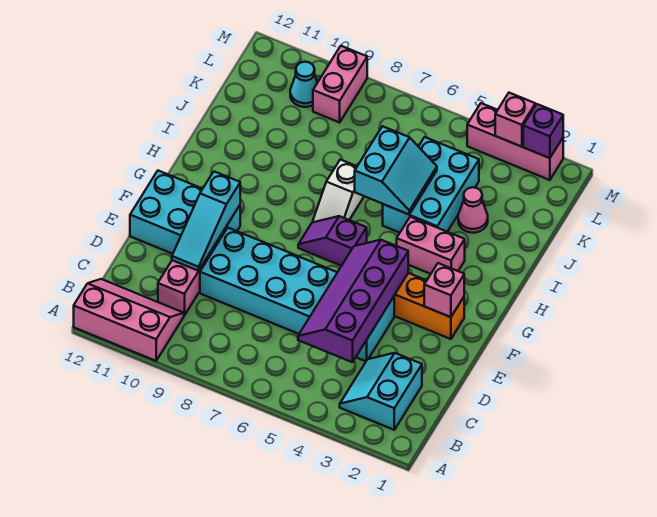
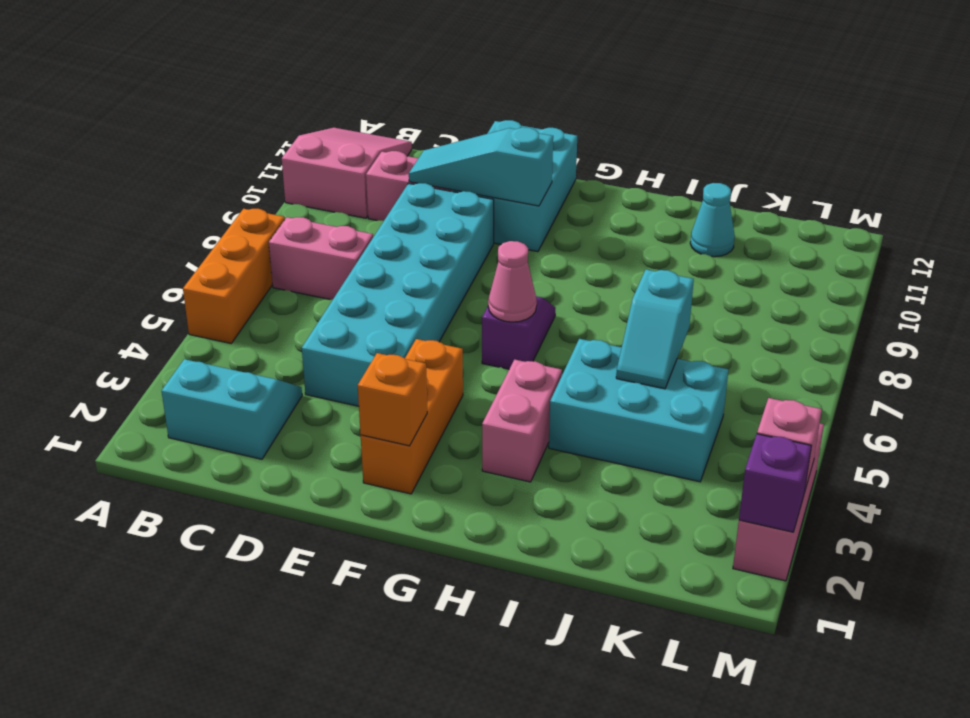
none -> orange 1x3 brick [183,209,285,343]
pink 2x3 slope [74,279,184,361] -> pink 2x3 slope turned to [282,128,412,218]
purple 2x4 slope [298,240,408,362] -> none
pink 1x1 brick [424,263,464,317] -> orange 1x1 brick [358,353,427,446]
white 1x2 slope [313,160,364,222] -> none
cyan 2x2 slope [355,126,437,214] -> cyan 1x2 slope [616,270,694,389]
pink 1x1 cone [458,187,488,233] -> pink 1x1 cone moved to [488,241,537,322]
pink 1x2 brick [313,46,367,122] -> pink 1x2 brick moved to [269,217,373,300]
cyan 1x1 cone [290,62,317,107] -> cyan 1x1 cone moved to [690,183,735,257]

